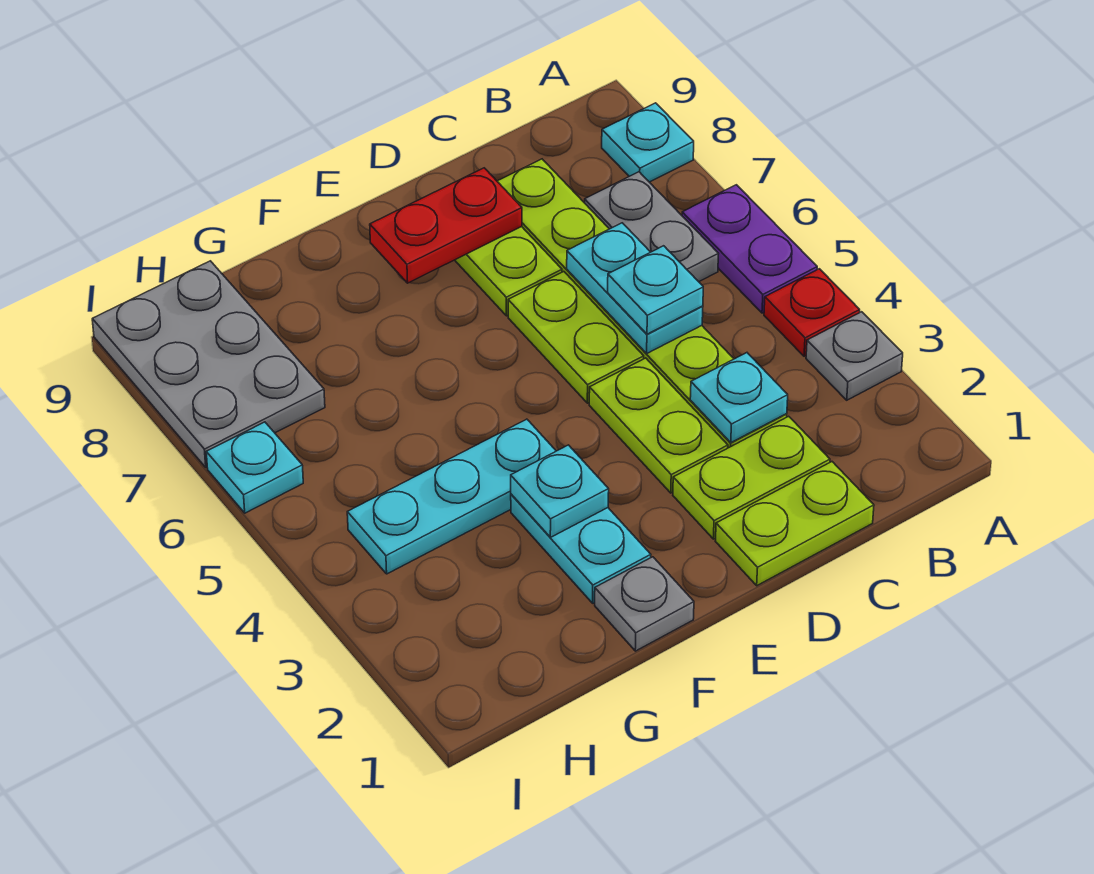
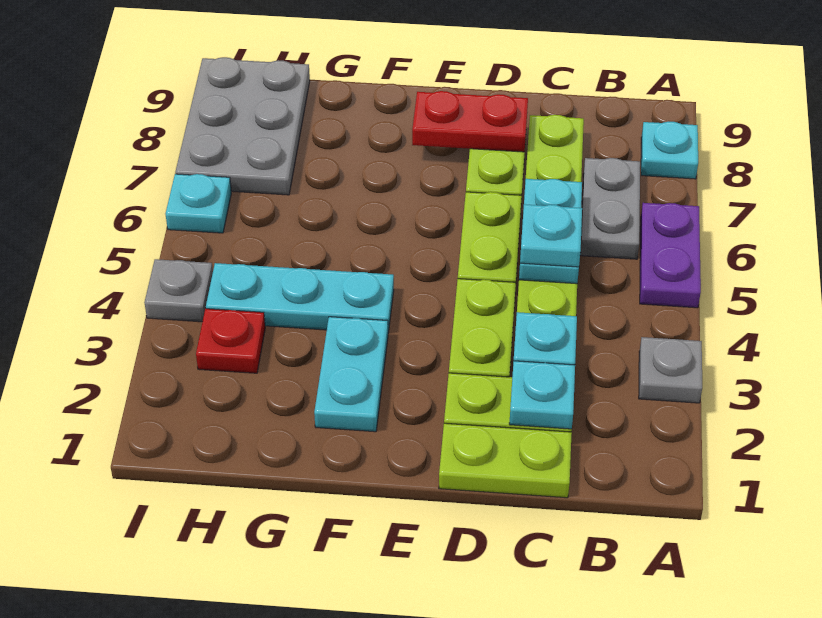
red 1x1 plate [764,269,860,356] -> red 1x1 plate moved to [196,309,265,373]
grey 1x1 plate [595,557,694,651] -> grey 1x1 plate moved to [144,259,213,322]
cyan 1x1 plate [511,445,609,537] -> cyan 1x1 plate moved to [509,361,575,429]

